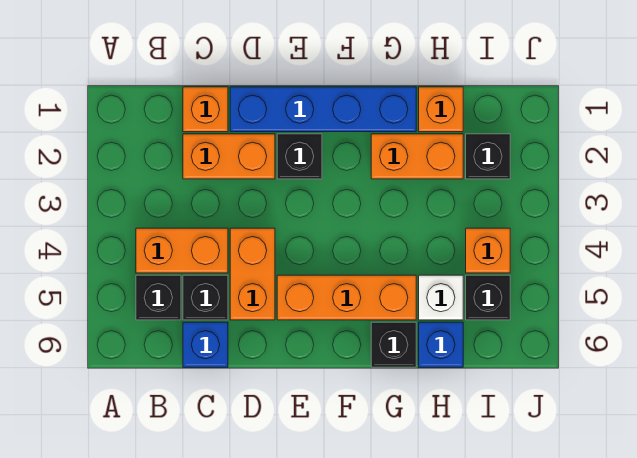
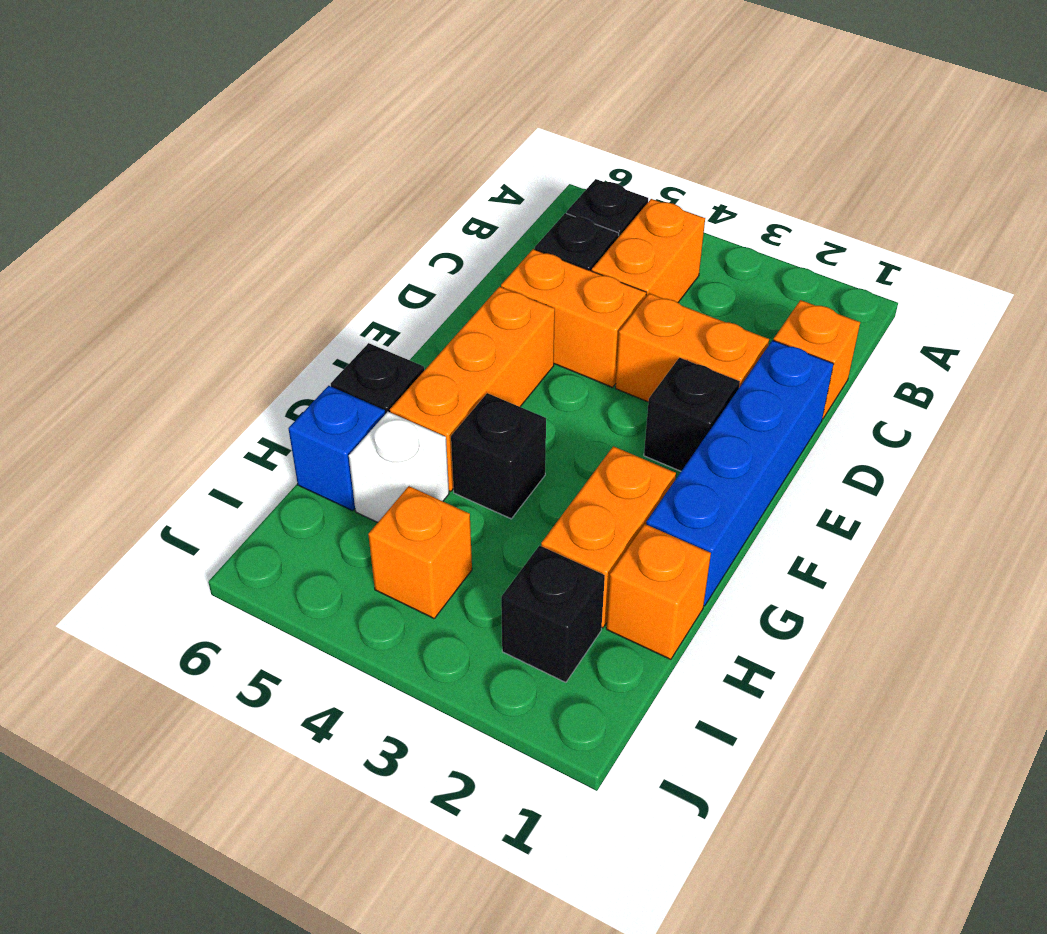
orange 1x2 brick [183,134,275,179] -> orange 1x2 brick turned to [616,293,769,402]
blue 1x1 brick [183,322,228,367] -> none
black 1x1 brick [466,275,510,320] -> black 1x1 brick moved to [451,393,546,519]

